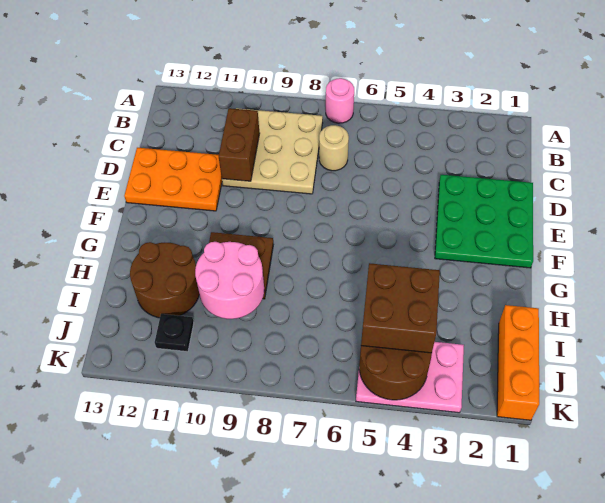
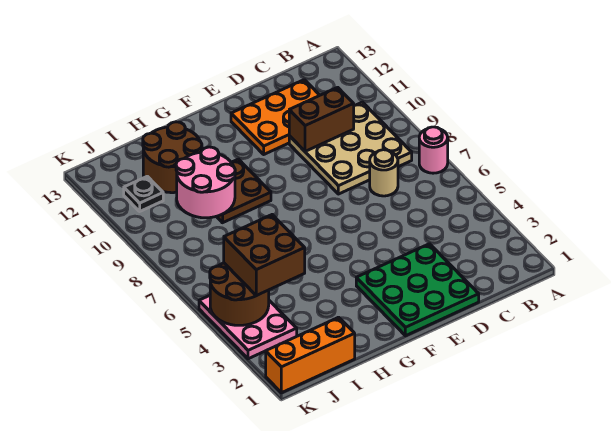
orange 2x3 plate [124,148,222,211] -> orange 2x3 plate turned to [231,80,320,154]

